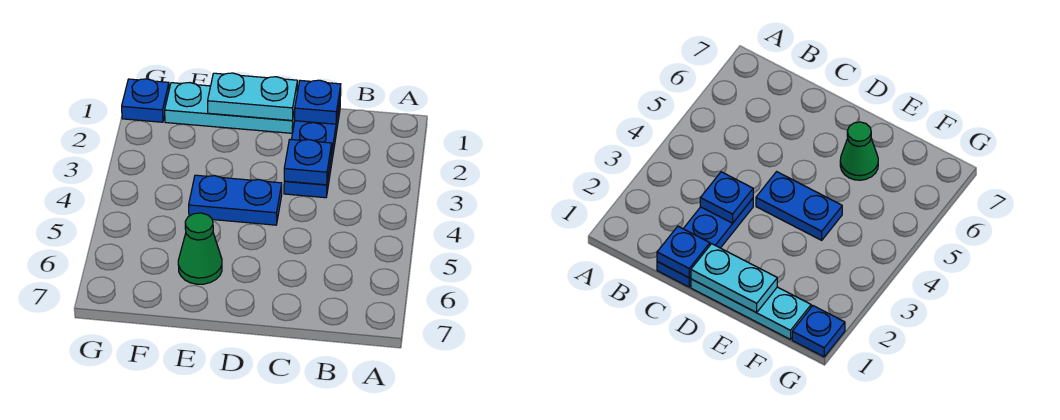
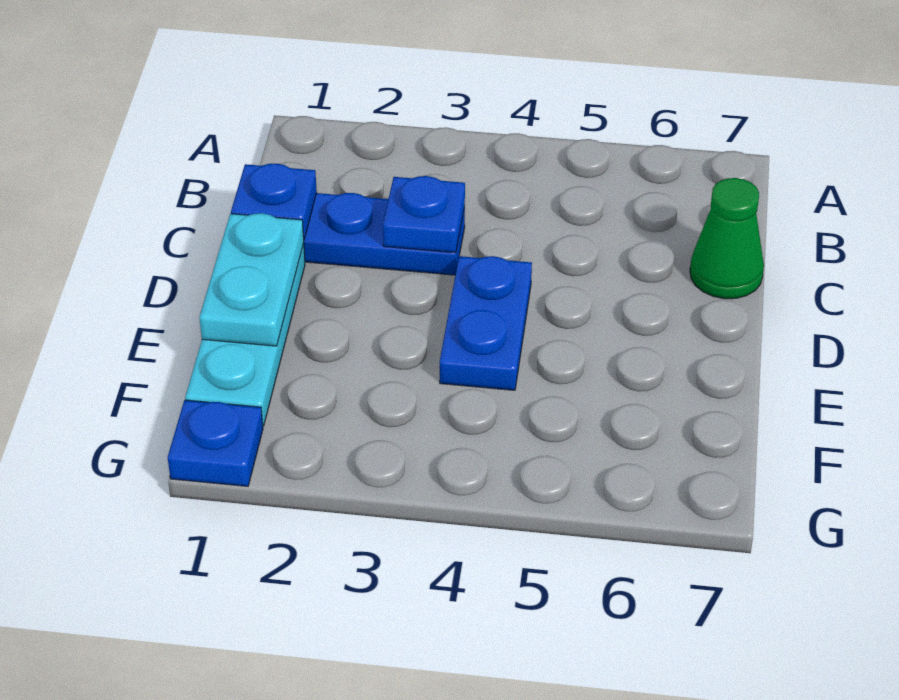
green 1x1 cone [178,213,222,284] -> green 1x1 cone moved to [690,178,764,299]

